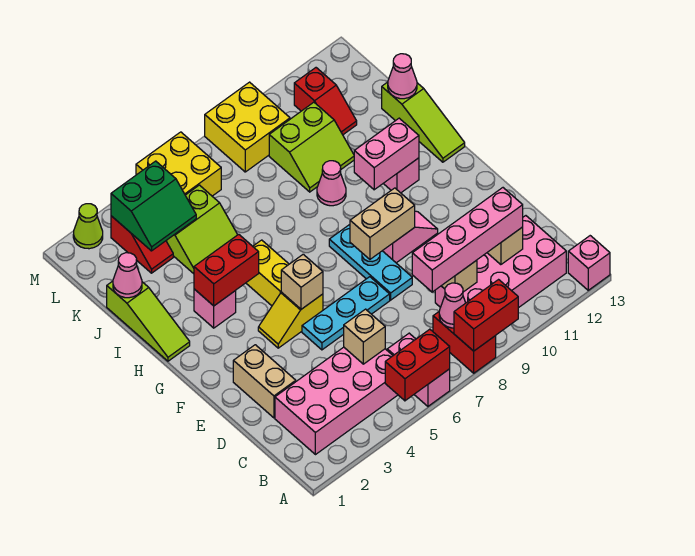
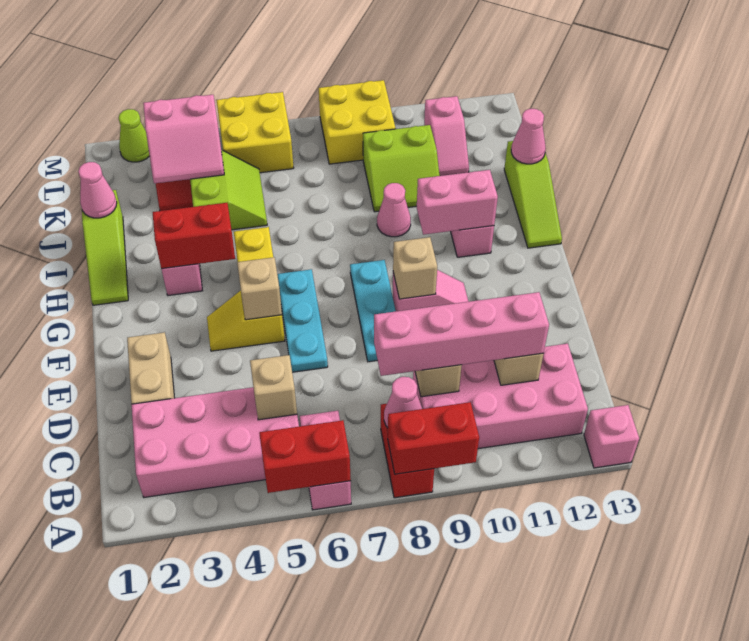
cyan 1x3 plate [302,277,390,350] -> cyan 1x3 plate turned to [277,269,328,372]
tan 1x2 brick [350,188,415,259] -> tan 1x1 brick [393,237,437,299]
lime 2x2 slope [166,185,238,274] -> lime 2x2 slope turned to [190,150,267,230]
green 2x2 slope [111,161,196,251] -> pink 2x2 slope [143,95,224,183]
red 1x2 slope [294,68,357,135] -> pink 1x2 slope [424,96,469,176]

